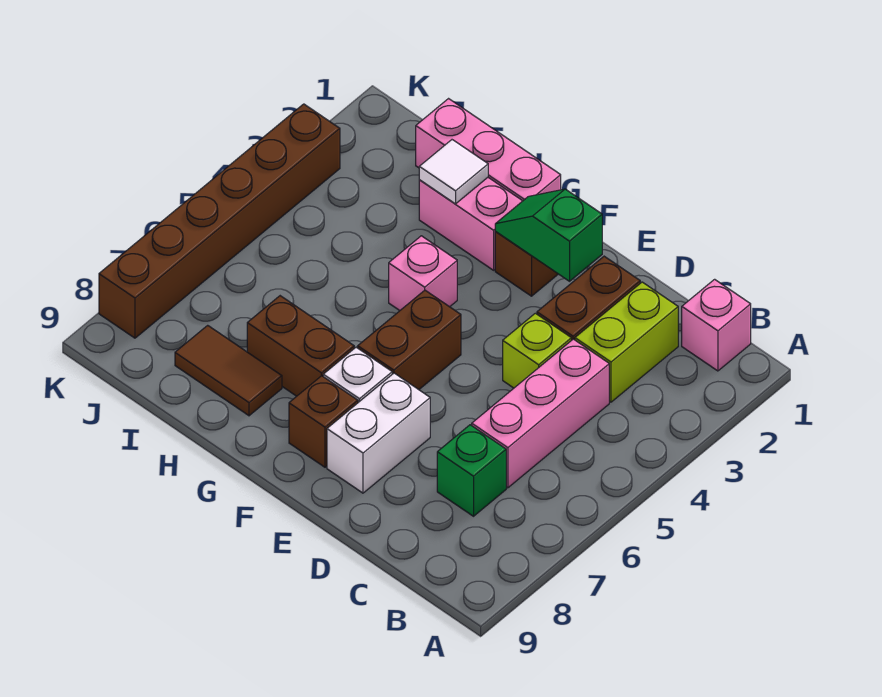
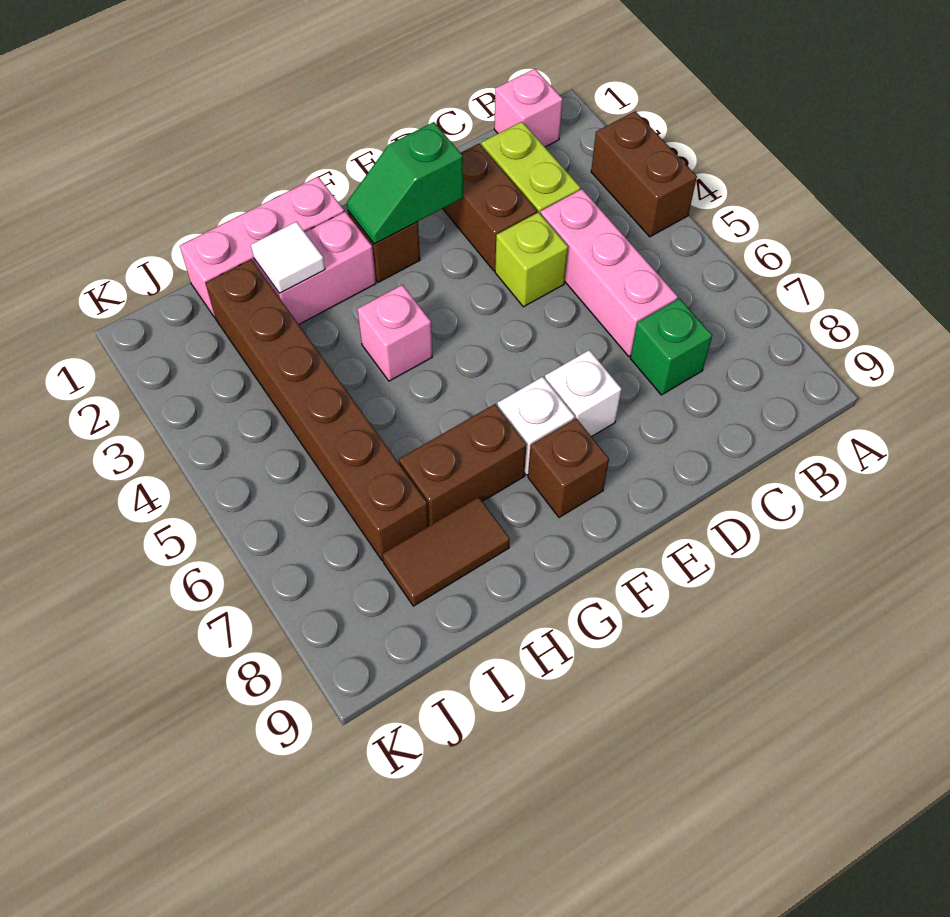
white 1x2 brick [327,373,430,493] -> white 1x1 brick [545,350,621,437]
brown 1x2 brick [358,290,461,390] -> brown 1x2 brick moved to [591,111,697,237]
brown 1x6 brick [99,104,340,338] -> brown 1x6 brick moved to [206,259,429,561]

